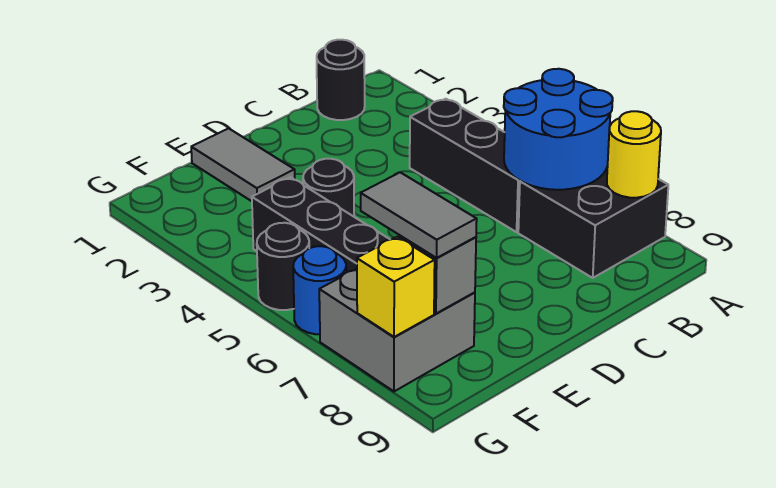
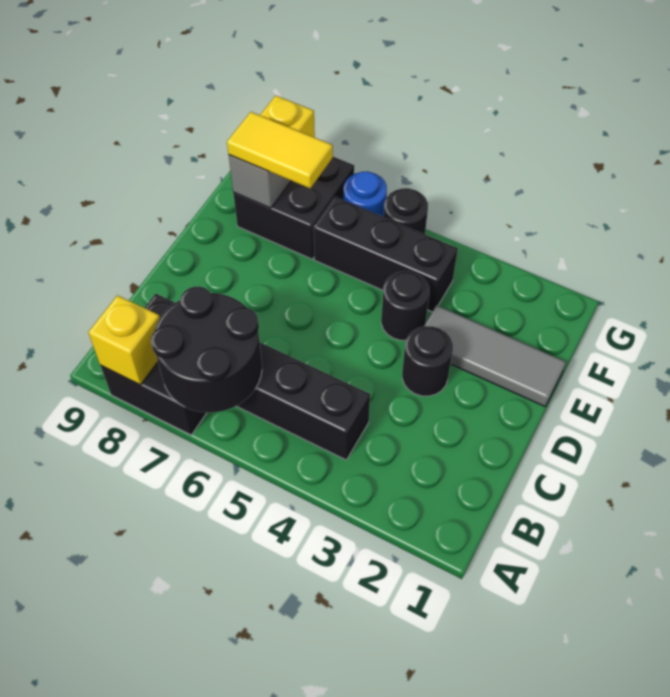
blue 2x2 round brick [504,69,613,190] -> black 2x2 round brick [151,286,262,413]
yellow 1x1 round brick [607,111,661,198] -> yellow 1x1 brick [88,295,160,385]
black 1x1 round brick [317,40,365,120] -> black 1x1 round brick moved to [402,326,453,396]
grey 1x2 tile [191,128,295,201] -> grey 1x3 tile [424,305,566,406]
grey 2x2 brick [319,269,475,391] -> black 2x2 brick [233,157,354,259]
grey 1x2 tile [361,172,477,258] -> yellow 1x2 tile [227,112,333,188]

